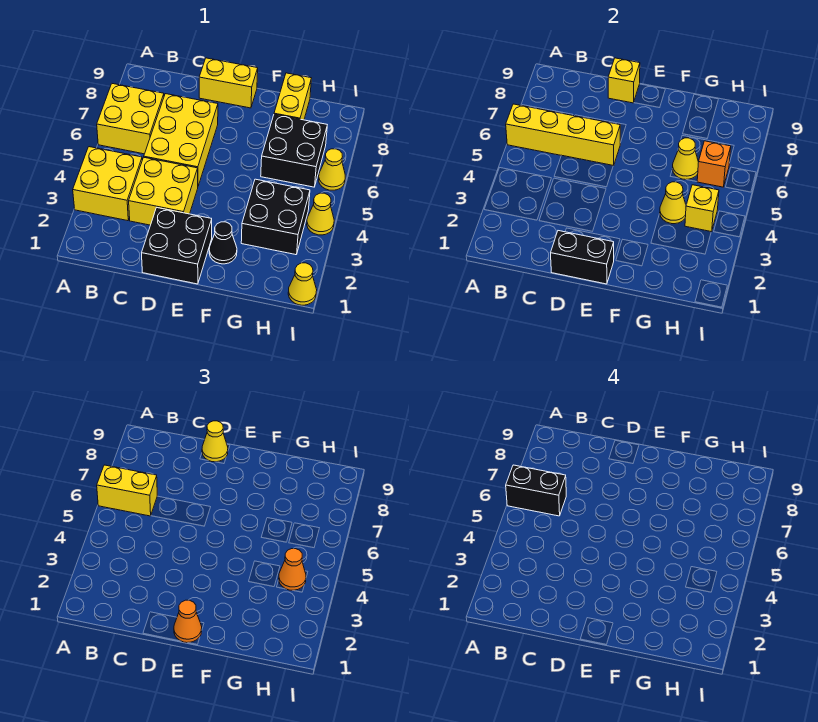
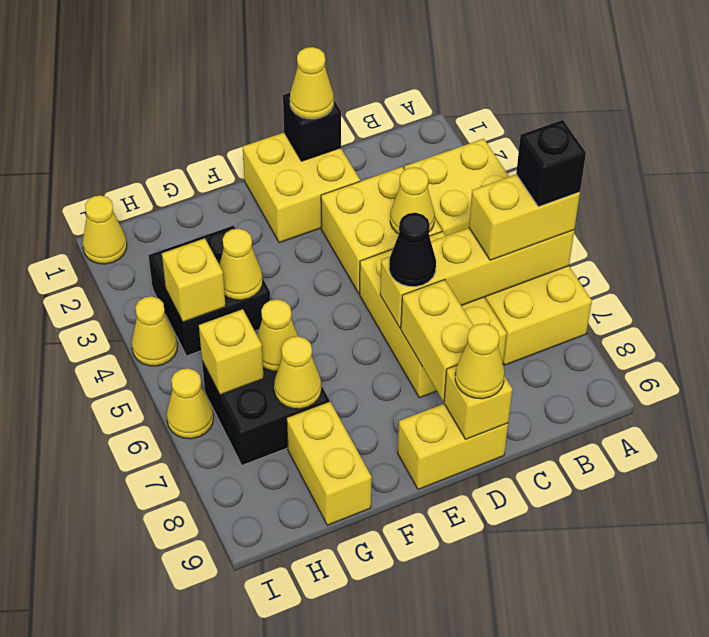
black 1x2 brick [506,465,566,516] -> black 1x1 brick [516,120,586,207]
none -> yellow 1x1 cone [390,167,435,234]
black 2x2 brick [142,208,212,284] -> yellow 2x2 brick [243,133,360,243]
black 1x2 brick [551,231,614,284] -> black 1x1 brick [283,93,341,161]
none -> yellow 1x1 cone [290,47,334,119]
none -> yellow 1x2 brick [401,280,473,401]
orange 1x1 cone [174,600,202,643] -> none
black 1x1 cone [209,222,237,264] -> black 1x1 cone moved to [389,213,436,287]
none -> yellow 1x1 cone [274,336,321,409]
orange 1x1 cone [279,549,306,590] -> none
orange 1x1 brick [697,141,731,187] -> yellow 1x1 brick [199,309,264,395]

